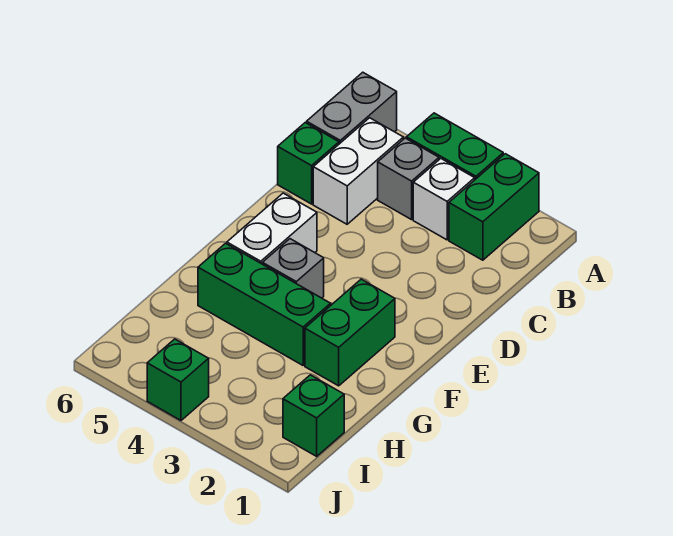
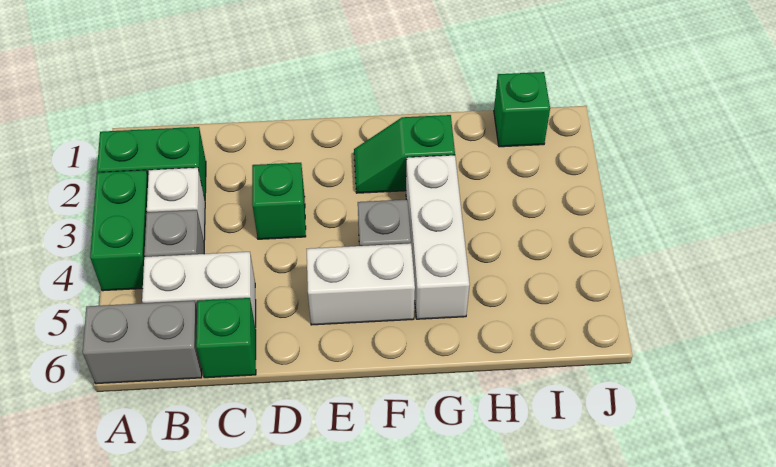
green 1x2 brick [305,279,395,386] -> green 1x2 slope [354,115,455,193]
green 1x3 brick [198,243,331,365] -> white 1x3 brick [406,155,470,319]
green 1x1 brick [147,339,209,420] -> green 1x1 brick moved to [252,163,306,239]

